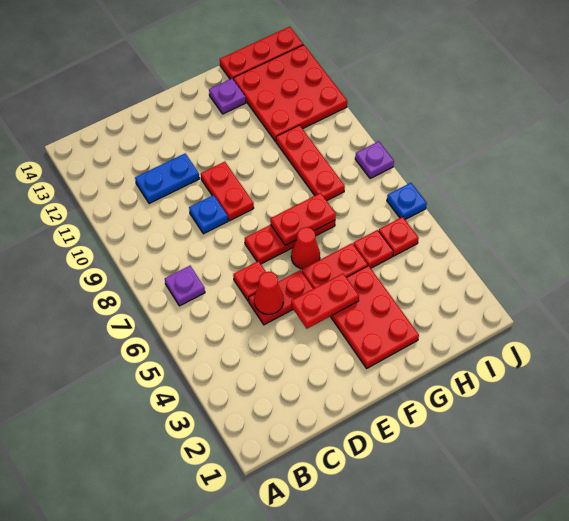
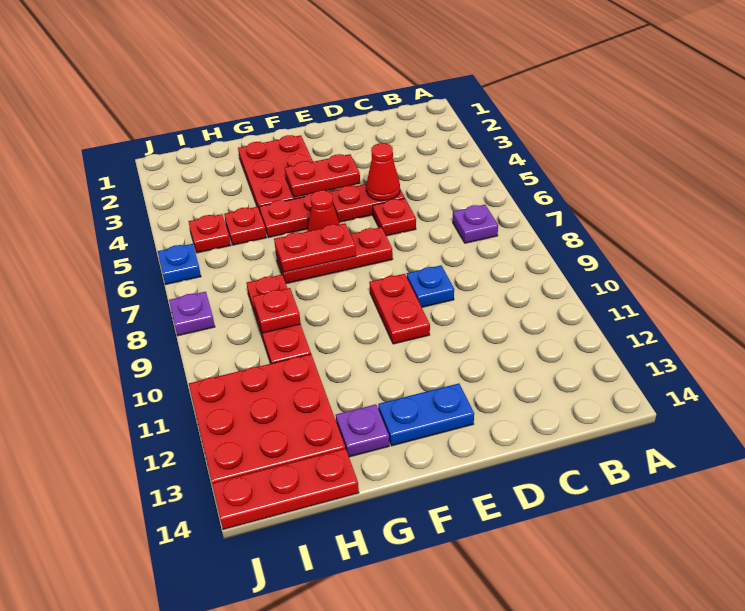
blue 1x2 plate [135,154,199,204] -> blue 1x2 plate moved to [378,383,474,446]
none -> red 1x1 plate [253,288,301,333]

